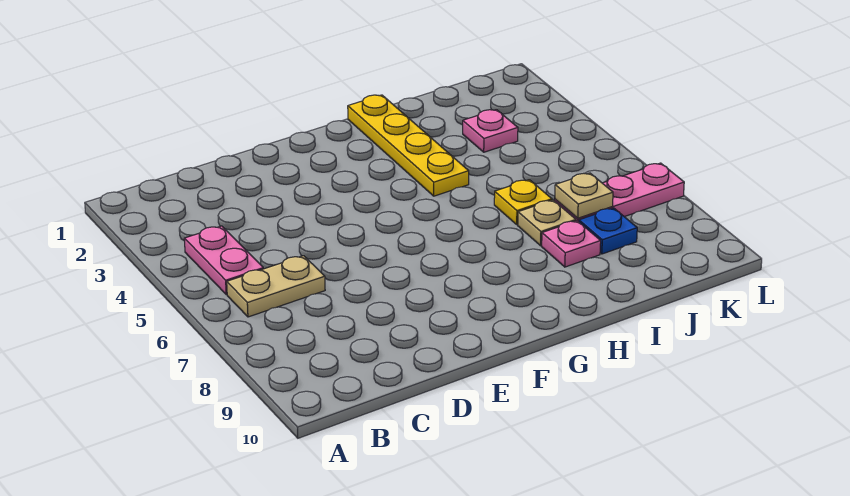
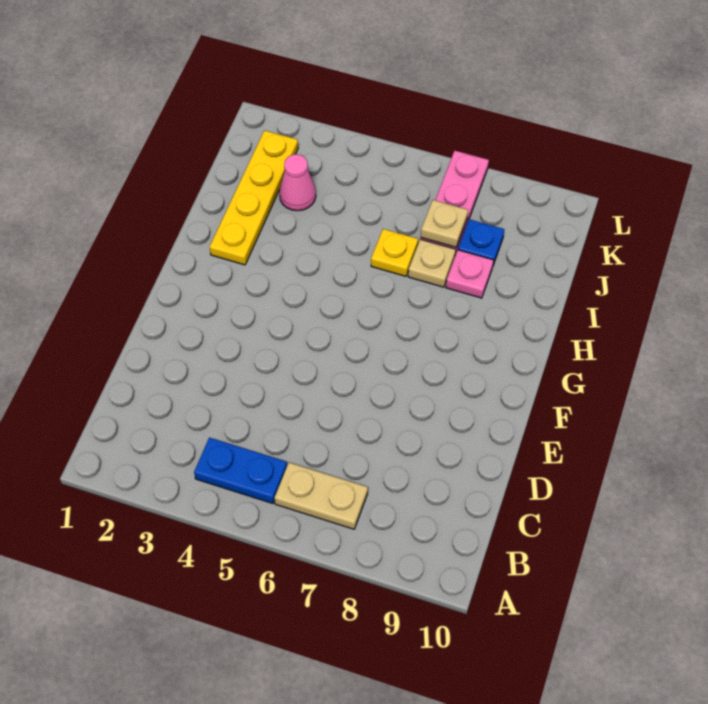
pink 1x2 plate [184,226,263,295] -> blue 1x2 plate [194,438,287,504]
tan 1x2 plate [227,256,325,317] -> tan 1x2 plate turned to [275,463,368,529]
yellow 1x4 plate [348,95,469,196] -> yellow 1x4 plate turned to [210,130,298,265]
pink 1x1 plate [463,110,518,152] -> pink 1x1 cone [279,154,316,211]

